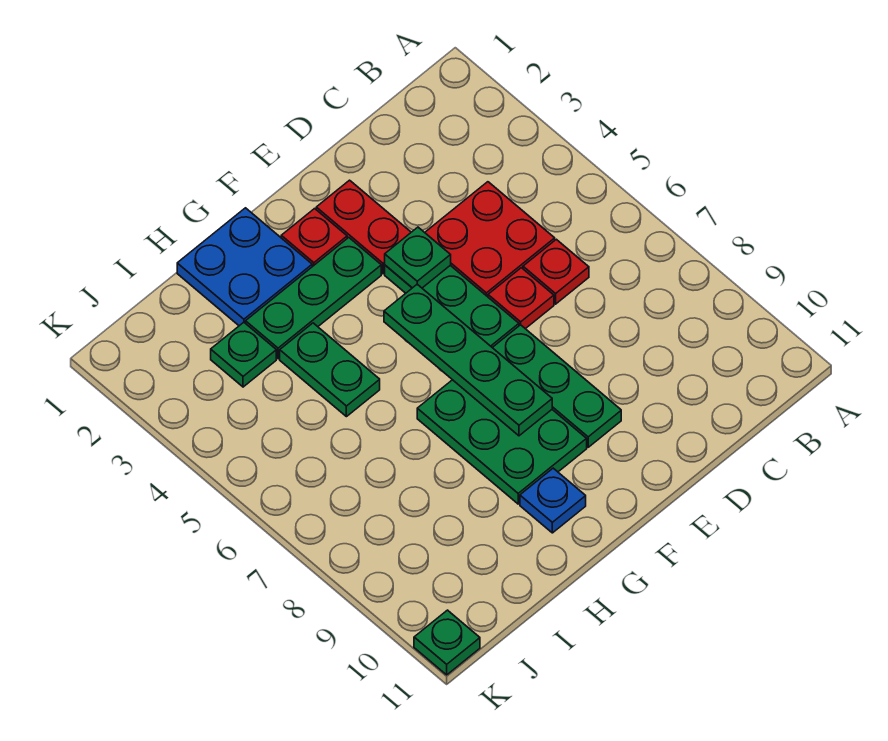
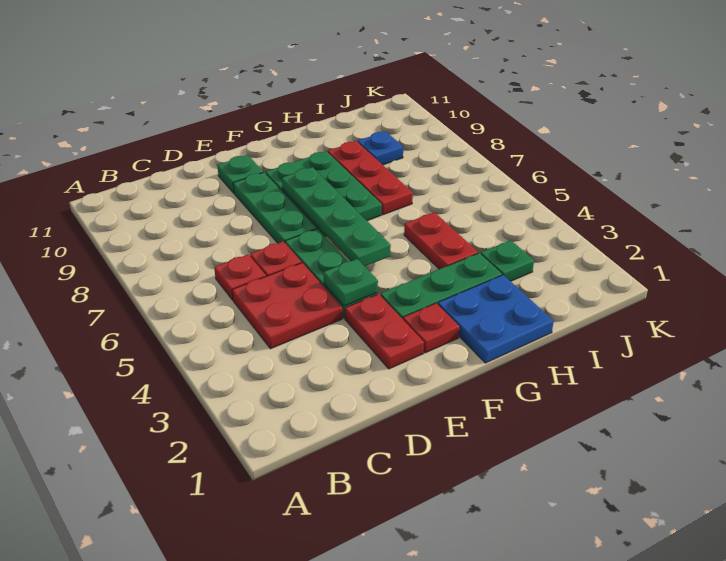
blue 1x1 plate [520,468,586,533] -> blue 1x1 plate moved to [358,131,403,165]
green 1x2 plate [280,323,380,417] -> red 1x2 plate [404,212,478,269]
none -> red 1x3 plate [328,141,413,215]
green 1x1 plate [414,610,480,675] -> green 1x1 plate moved to [217,155,263,193]

